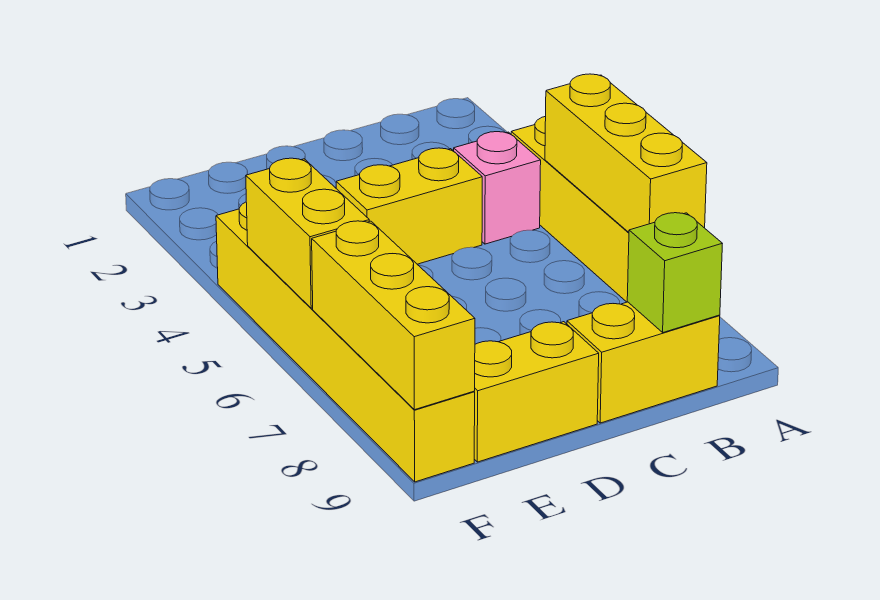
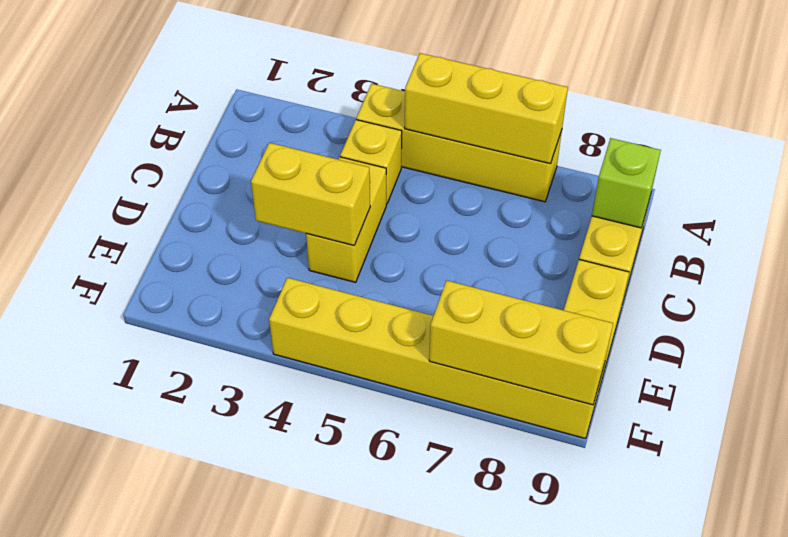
pink 1x1 brick [454,132,541,244] -> yellow 1x1 brick [340,120,402,204]
yellow 1x2 brick [246,158,369,308] -> yellow 1x2 brick moved to [251,143,370,246]

